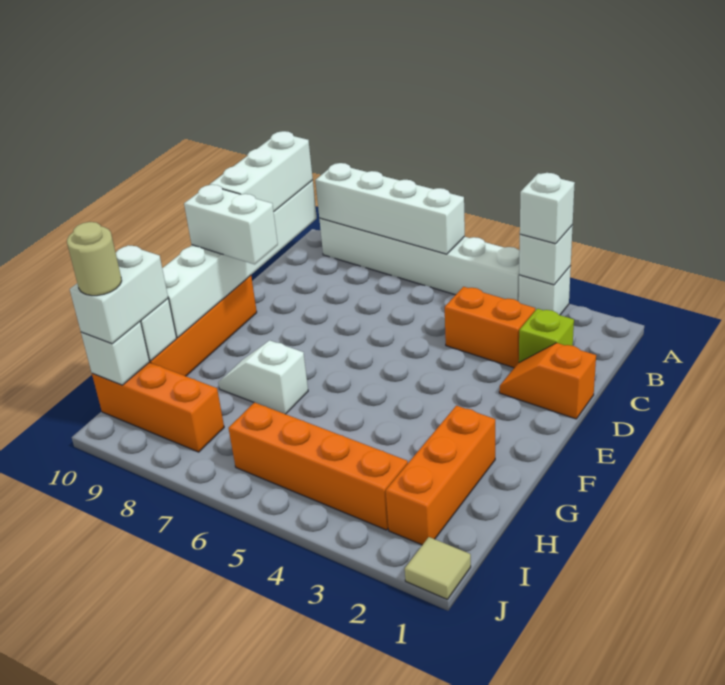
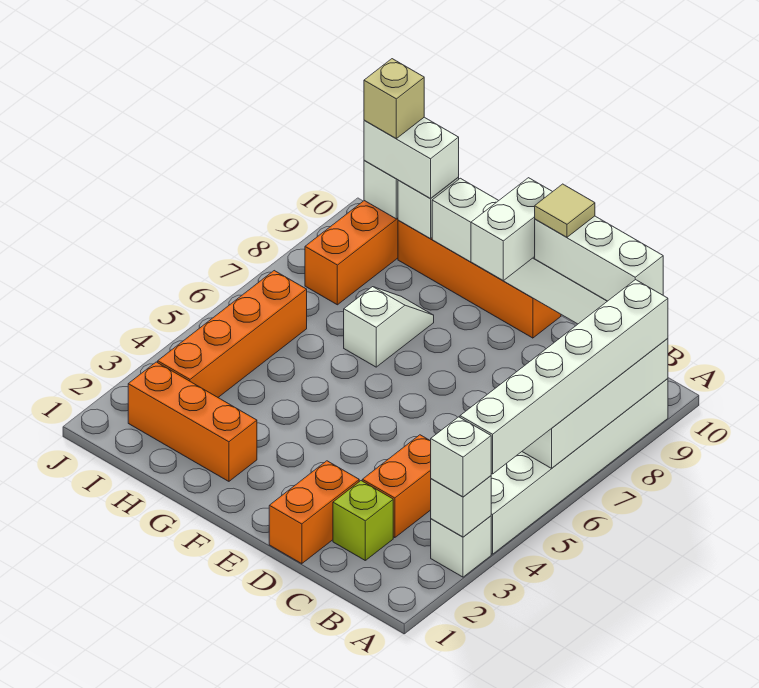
none -> white 1x6 brick [460,280,668,474]
orange 1x2 slope [499,343,596,419] -> orange 1x2 brick [269,461,359,564]
tan 1x1 round brick [67,222,122,296] -> tan 1x1 brick [364,59,424,138]
tan 1x1 tile [405,537,471,599] -> tan 1x1 tile moved to [535,184,595,237]

